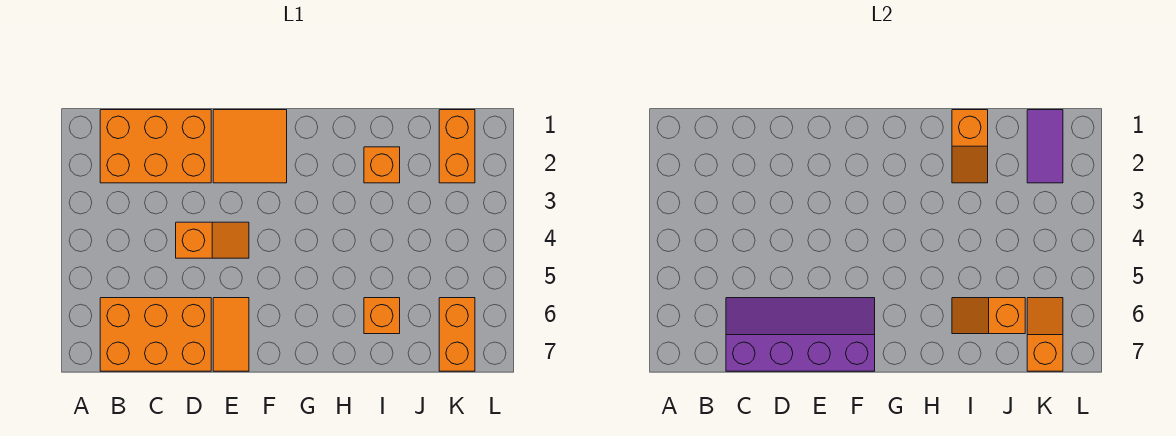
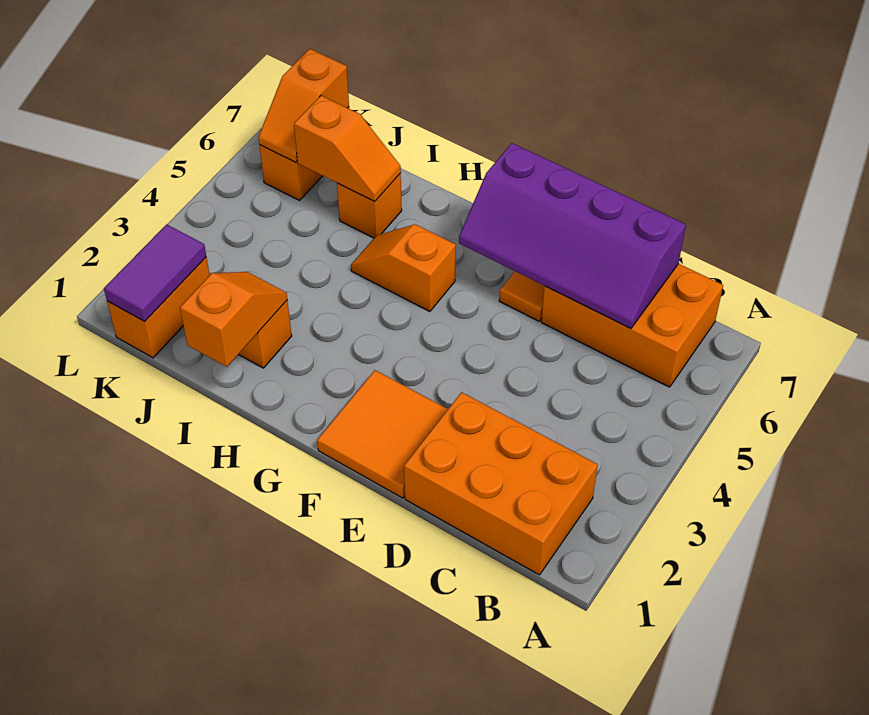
orange 1x2 slope [176,222,249,258] -> orange 1x2 slope moved to [351,224,456,312]

